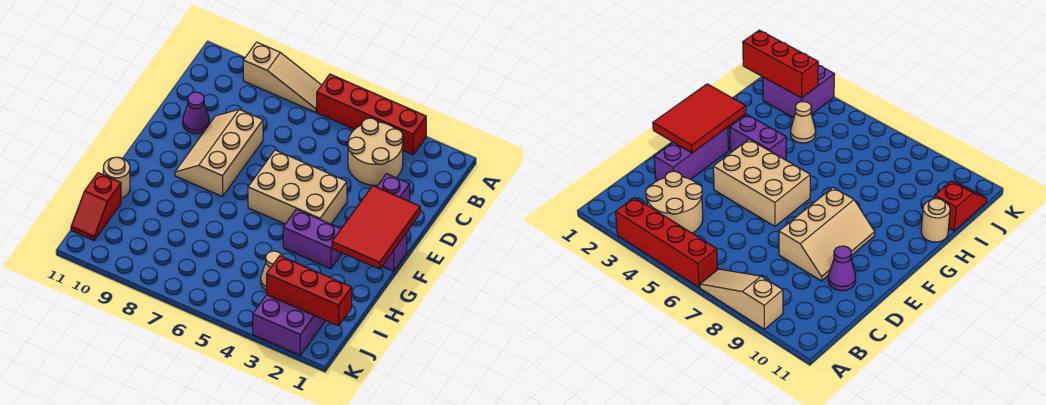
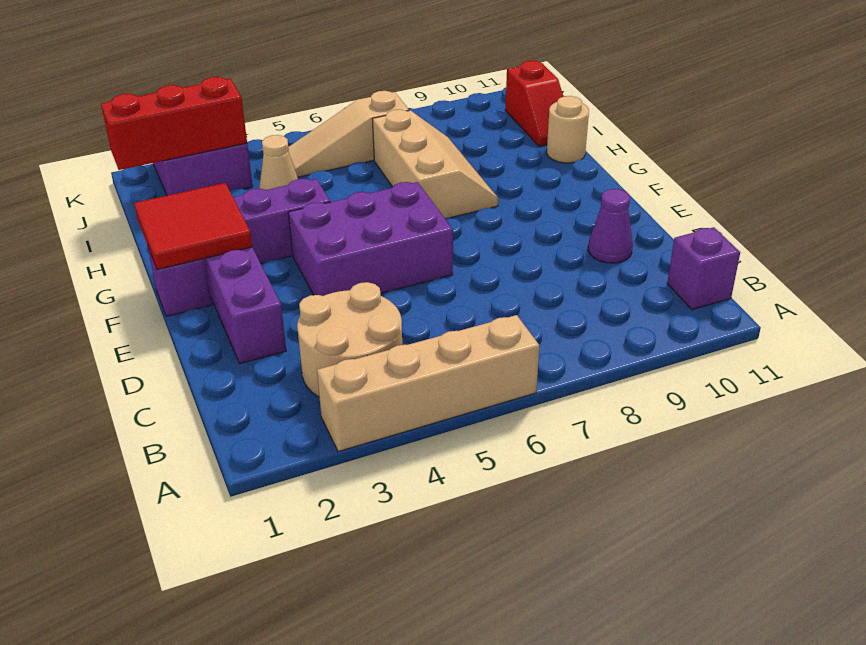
red 1x4 brick [317,74,426,155] -> tan 1x4 brick [317,315,539,452]
tan 1x3 slope [243,42,321,112] -> tan 1x3 slope moved to [288,91,409,177]
none -> purple 1x1 brick [667,227,740,310]
tan 2x3 slope [175,109,263,197] -> tan 2x3 slope moved to [372,110,498,218]
red 2x3 tile [332,186,420,269] -> red 2x2 tile [134,183,252,270]
tan 2x3 brick [248,150,347,224] -> purple 2x3 brick [288,182,453,296]
red 1x2 slope [71,173,121,240] -> red 1x2 slope turned to [505,61,563,146]

